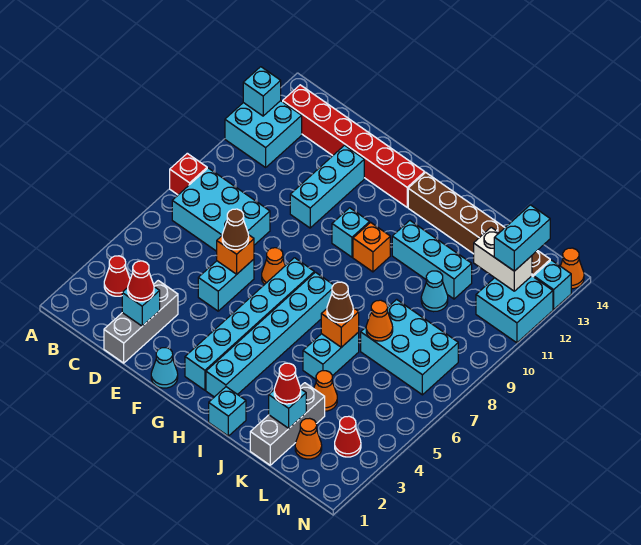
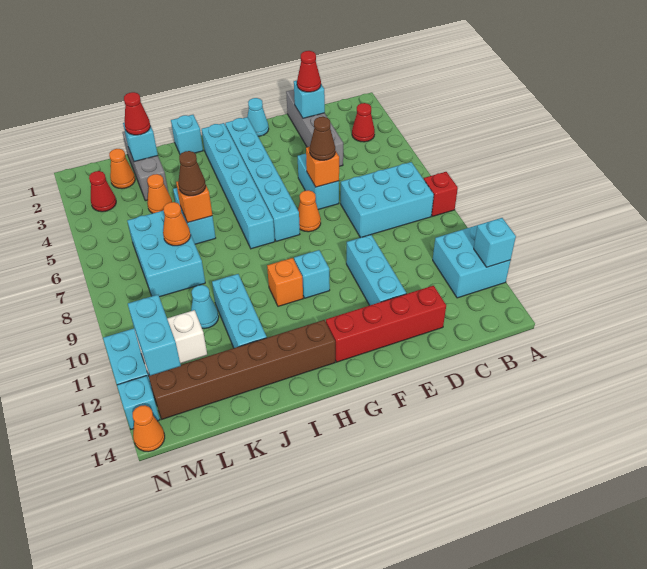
red 1x6 brick [283,85,425,207] -> red 1x4 brick [326,286,446,362]
grey 1x3 brick [104,281,178,363] -> grey 1x4 brick [286,90,343,166]
cyan 1x3 brick [392,221,472,299] -> cyan 1x3 brick turned to [212,274,267,348]
cyan 2x3 brick [361,299,458,395] -> cyan 2x3 brick turned to [127,210,205,297]

